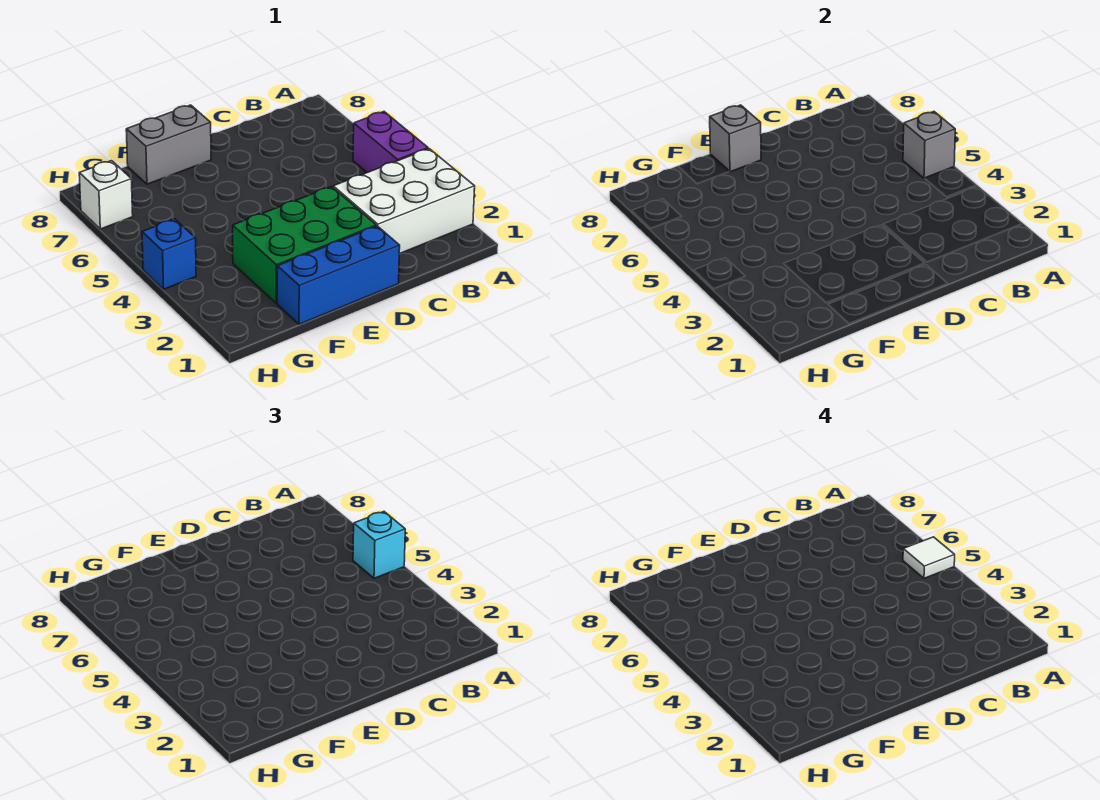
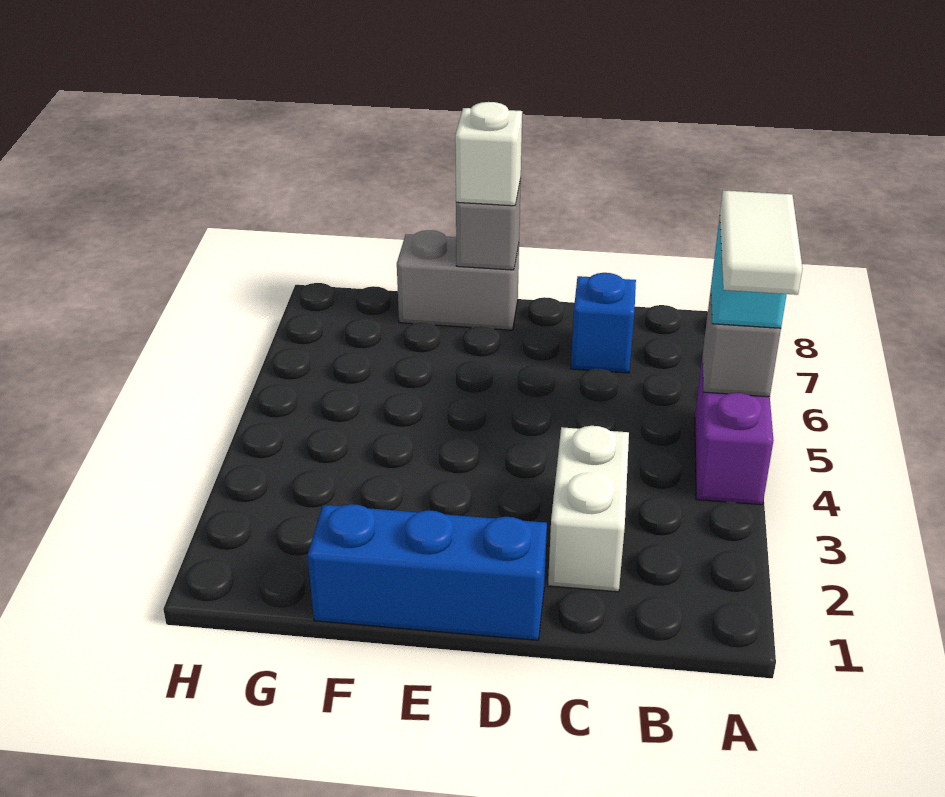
white 2x3 brick [333,149,475,254] -> white 1x2 brick [548,426,629,592]
white 1x1 tile [903,537,955,578] -> white 1x2 tile [720,190,802,295]
green 2x3 brick [233,187,376,303] -> none
blue 1x1 brick [142,219,196,289] -> blue 1x1 brick moved to [571,273,636,373]
white 1x1 brick [79,161,133,229] -> white 1x1 brick moved to [455,102,522,206]

